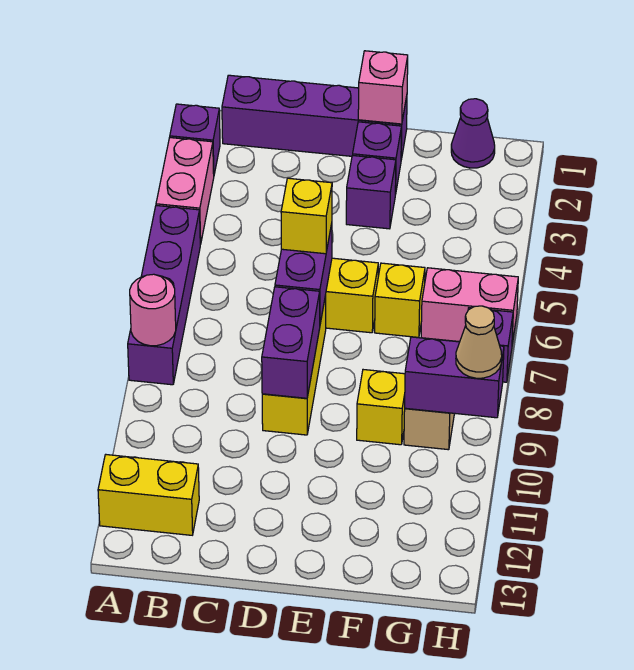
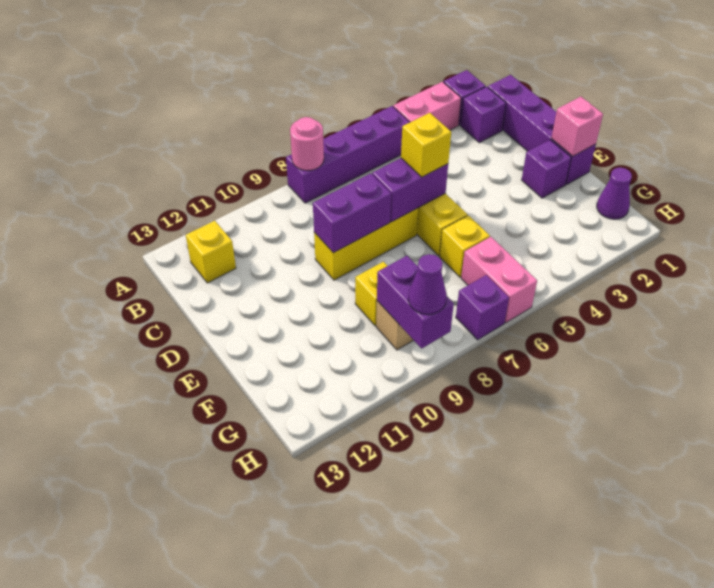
yellow 1x2 brick [98,455,199,535] -> yellow 1x1 brick [186,221,236,283]
purple 1x1 brick [346,156,396,229] -> purple 1x1 brick moved to [461,87,506,143]
tan 1x1 cone [456,306,502,378] -> purple 1x1 cone [408,254,447,315]

